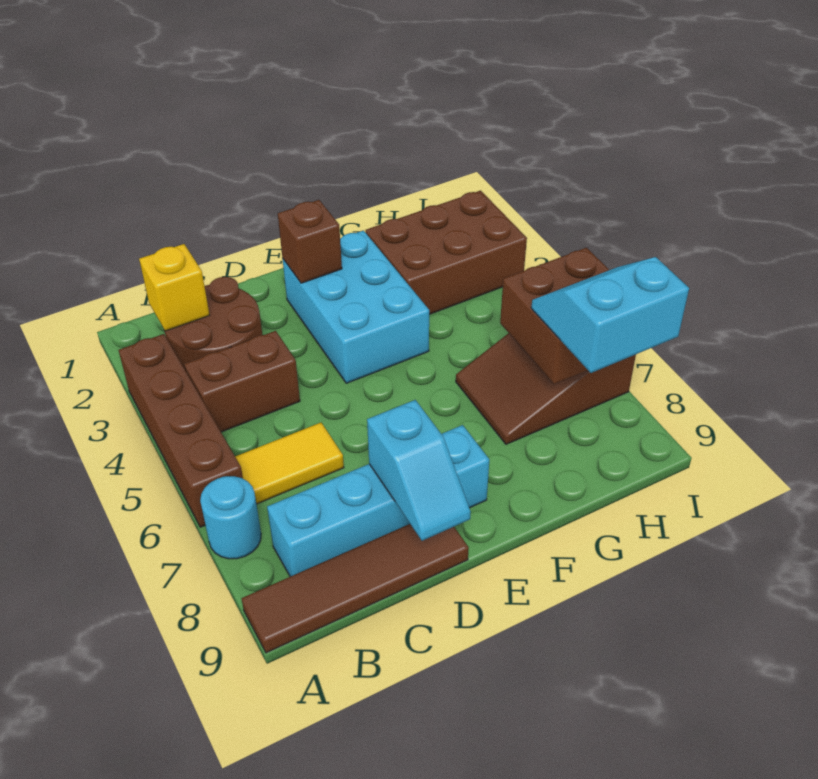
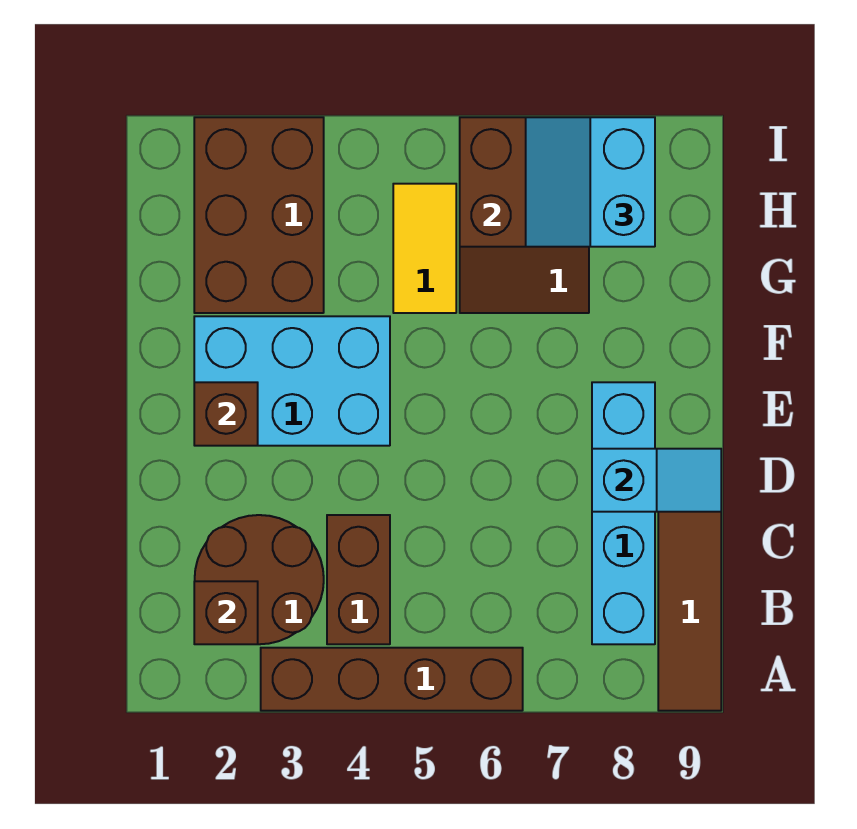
cyan 1x1 round brick [200,476,261,559] -> none
yellow 1x1 brick [139,244,209,331] -> brown 1x1 brick [194,581,258,644]
yellow 1x2 tile [235,423,344,504] -> yellow 1x2 tile moved to [393,184,456,313]

